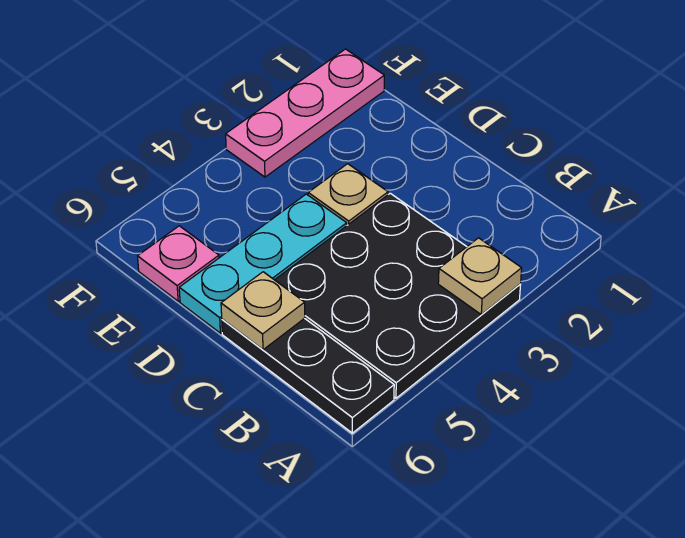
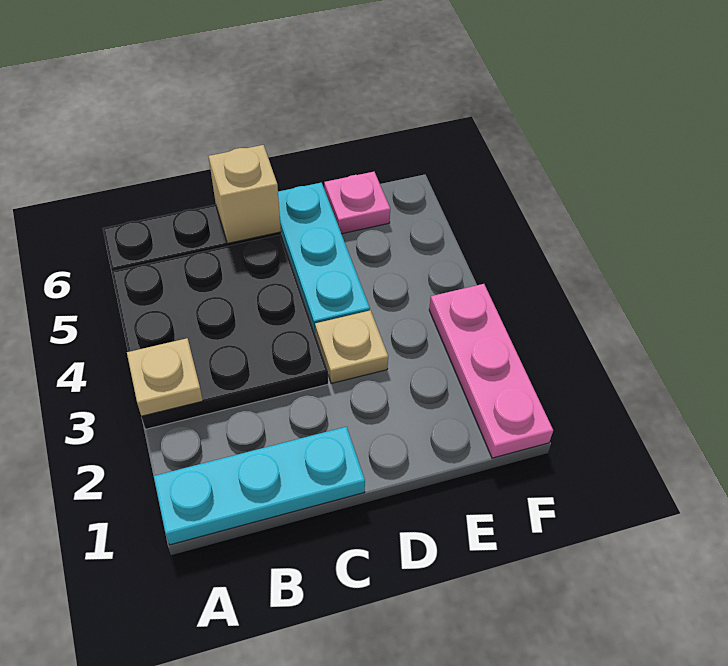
none -> cyan 1x3 plate [154,427,365,545]
tan 1x1 plate [221,272,305,350] -> tan 1x1 brick [209,145,281,243]

